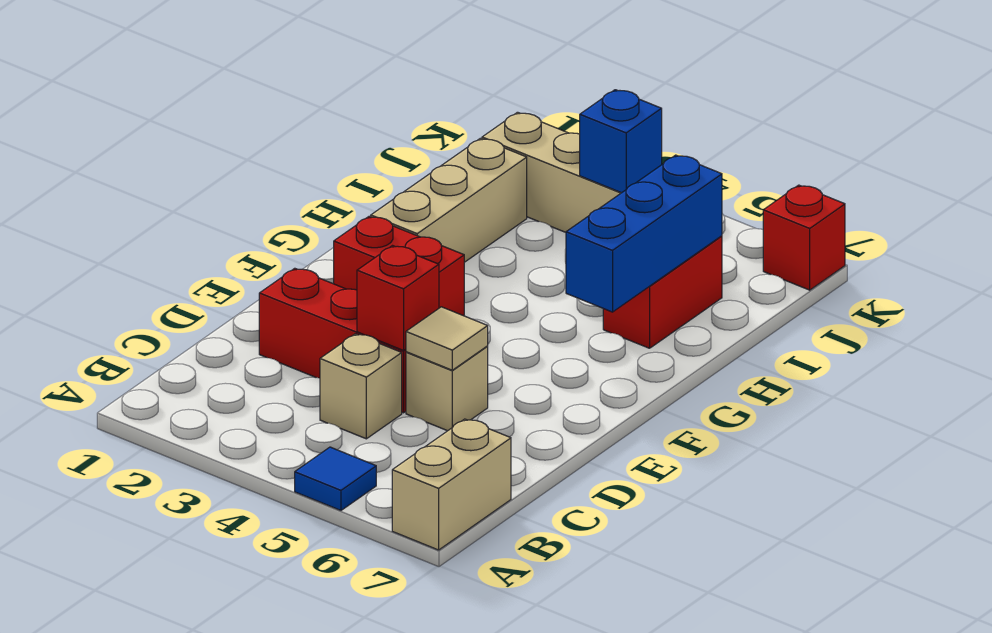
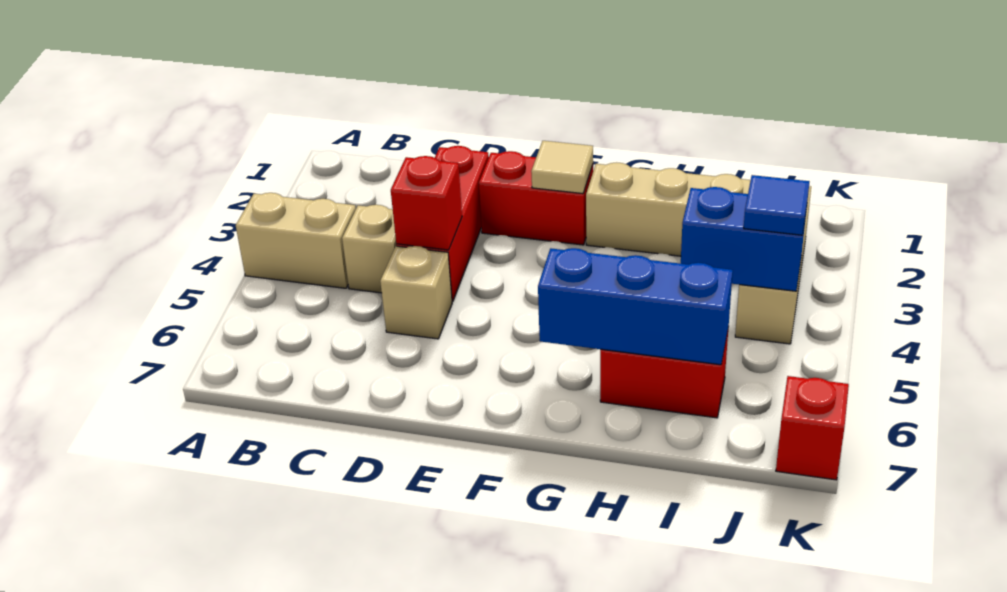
blue 1x1 tile [295,447,376,510] -> blue 1x1 tile moved to [744,175,810,235]
tan 1x2 brick [392,419,511,550] -> tan 1x2 brick moved to [236,193,356,288]
tan 1x1 tile [406,307,488,370] -> tan 1x1 tile moved to [531,141,593,194]
red 1x2 brick [334,216,464,316] -> red 1x2 brick turned to [479,151,593,245]
blue 1x1 brick [580,90,662,193] -> blue 1x2 brick [681,187,807,291]

